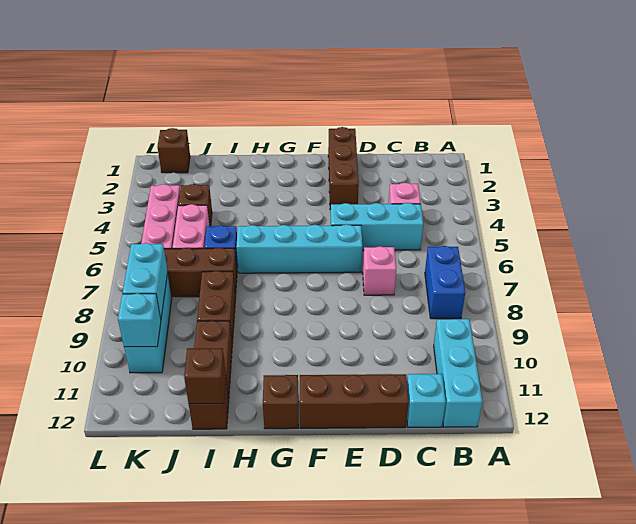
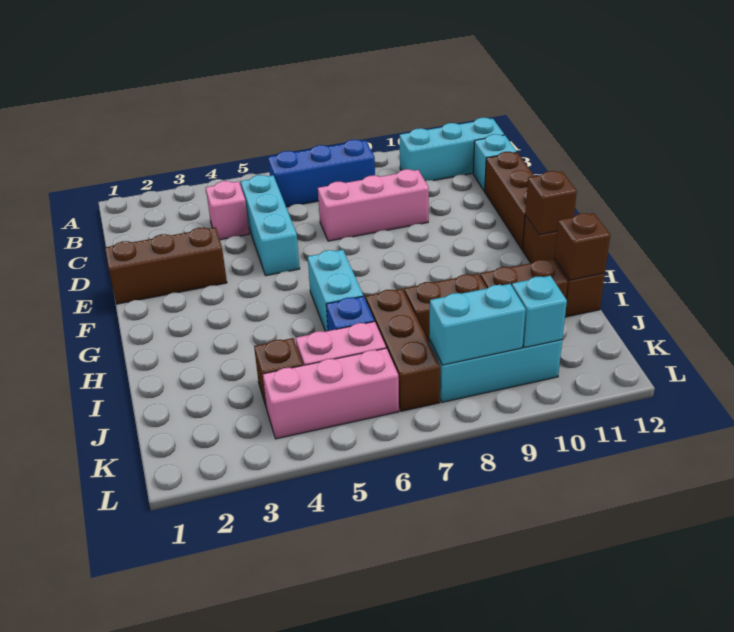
blue 1x2 brick [425,246,465,319] -> blue 1x3 brick [268,140,375,207]
pink 1x1 brick [363,246,396,295] -> pink 1x3 brick [318,169,429,241]
cyan 1x4 brick [236,224,362,273] -> cyan 1x2 brick [308,250,363,331]
brown 1x1 brick [158,128,190,173] -> brown 1x1 brick moved to [525,171,577,235]

